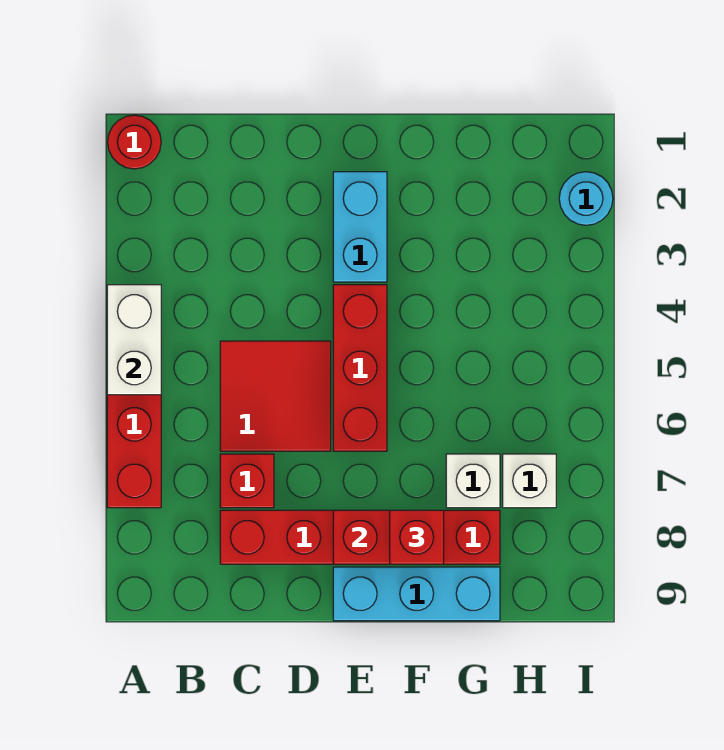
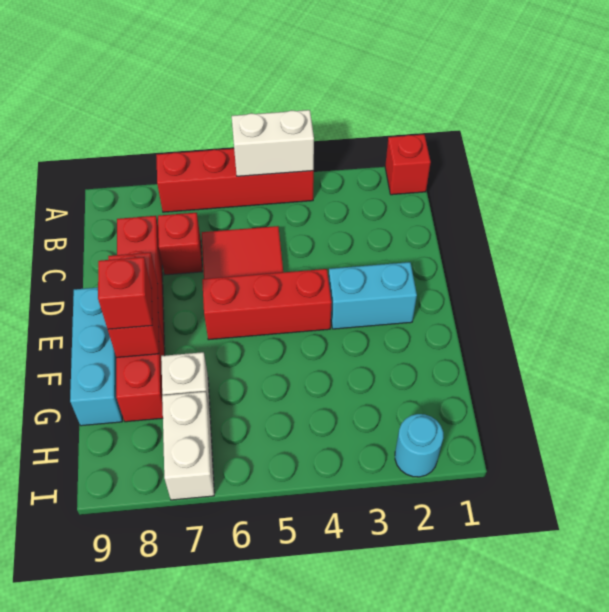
red 1x1 round brick [108,115,161,169] -> red 1x1 brick [385,134,431,195]
white 1x1 brick [503,454,556,508] -> white 1x2 brick [162,392,214,500]

